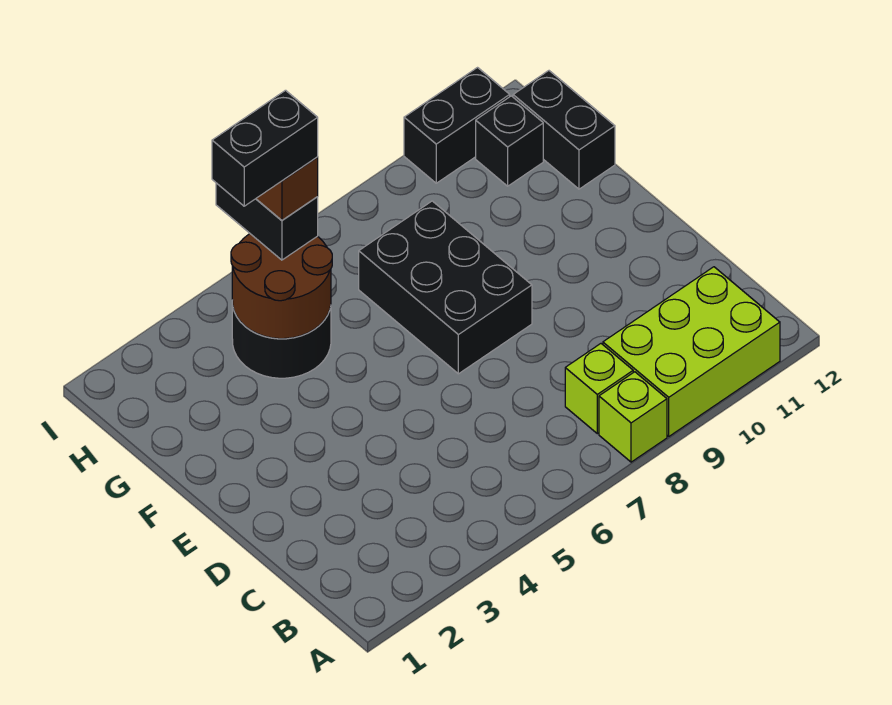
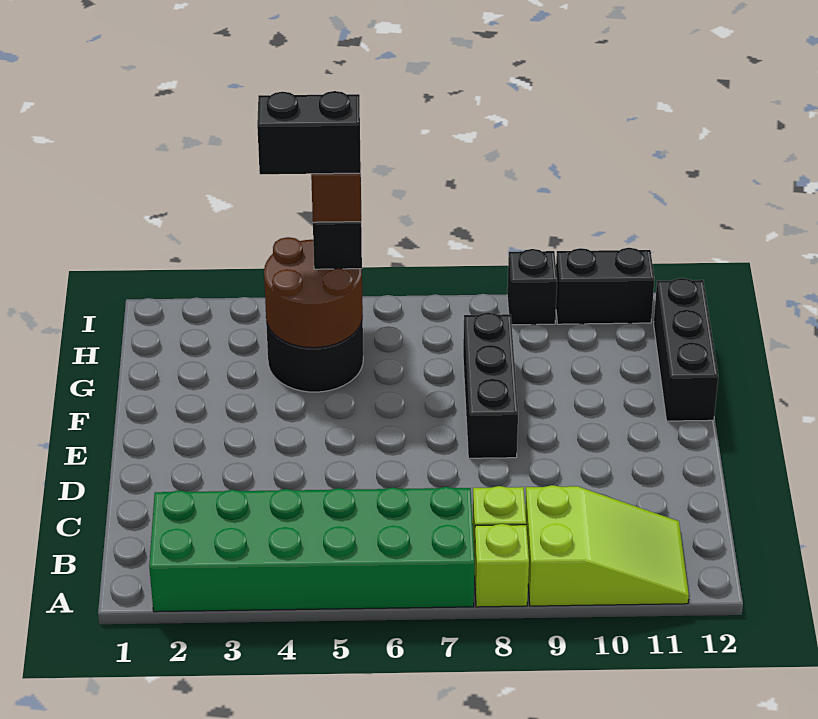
none -> green 2x6 brick [149,487,475,612]
lime 2x3 brick [603,267,780,436] -> lime 2x3 slope [525,485,689,606]
black 2x3 brick [359,201,532,374] -> black 1x3 brick [463,312,518,458]
black 1x2 brick [513,71,615,189] -> black 1x3 brick [654,278,718,421]
black 1x1 brick [476,96,543,186] -> black 1x1 brick moved to [507,249,557,325]

